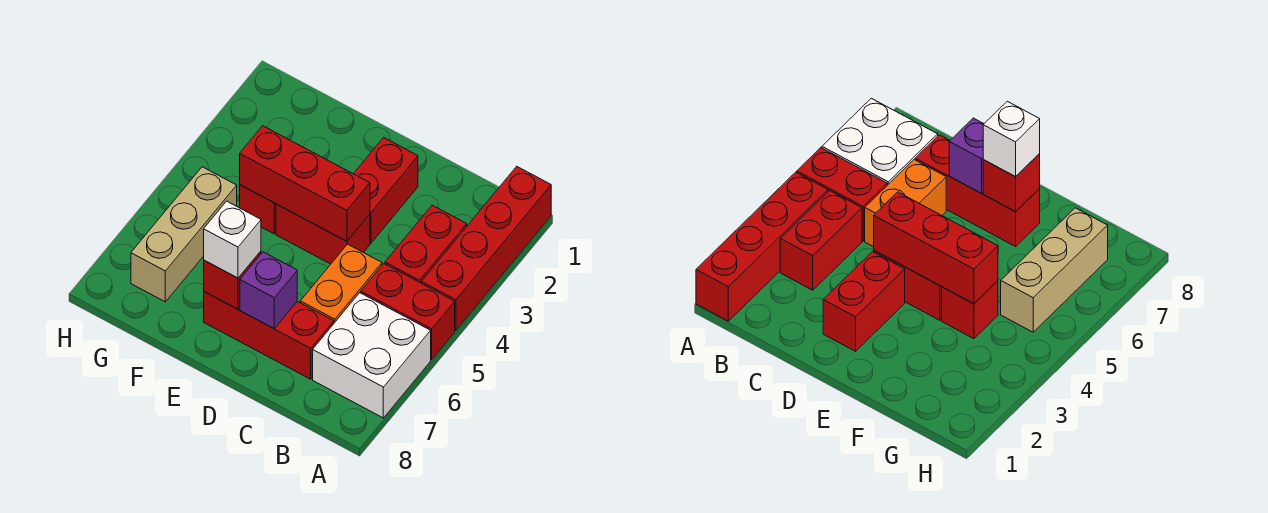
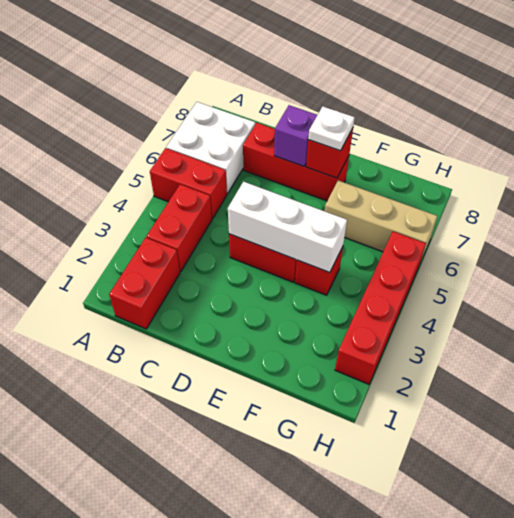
red 1x4 brick [421,167,551,331] -> red 1x4 brick moved to [335,231,426,384]
orange 1x2 brick [300,244,382,323] -> none
red 1x2 brick [354,138,418,243] -> red 1x2 brick moved to [109,238,180,329]
red 1x3 brick [240,126,370,241] -> white 1x3 brick [228,182,347,273]
white 1x1 brick [204,201,261,278] -> white 1x1 plate [308,107,355,151]
tan 1x3 brick [131,167,237,302] -> tan 1x3 brick turned to [325,180,437,263]

